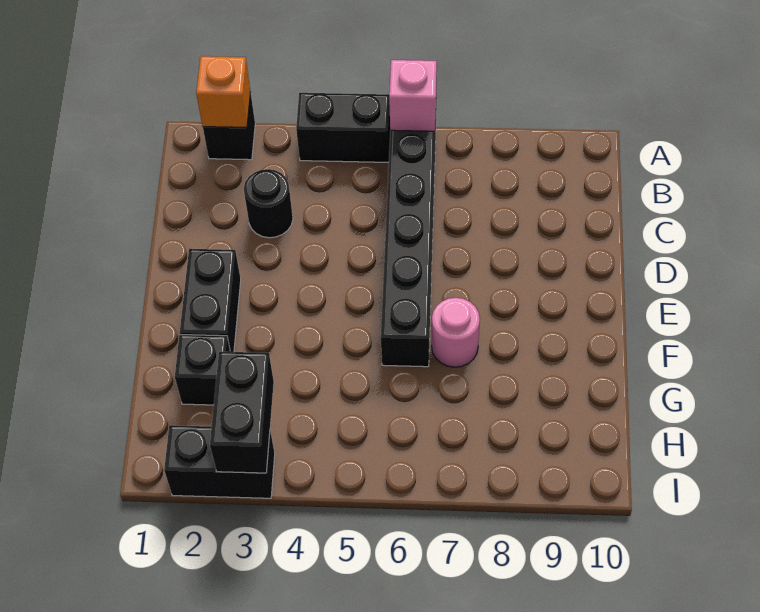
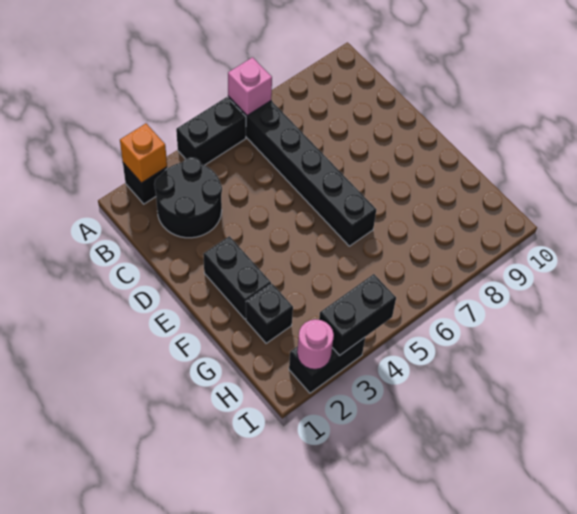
black 1x1 round brick [244,169,293,238] -> black 2x2 round brick [154,157,222,238]
pink 1x1 round brick [432,298,480,367] -> pink 1x1 round brick moved to [297,319,334,369]
black 1x2 brick [210,352,274,473] -> black 1x2 brick turned to [319,274,396,355]

